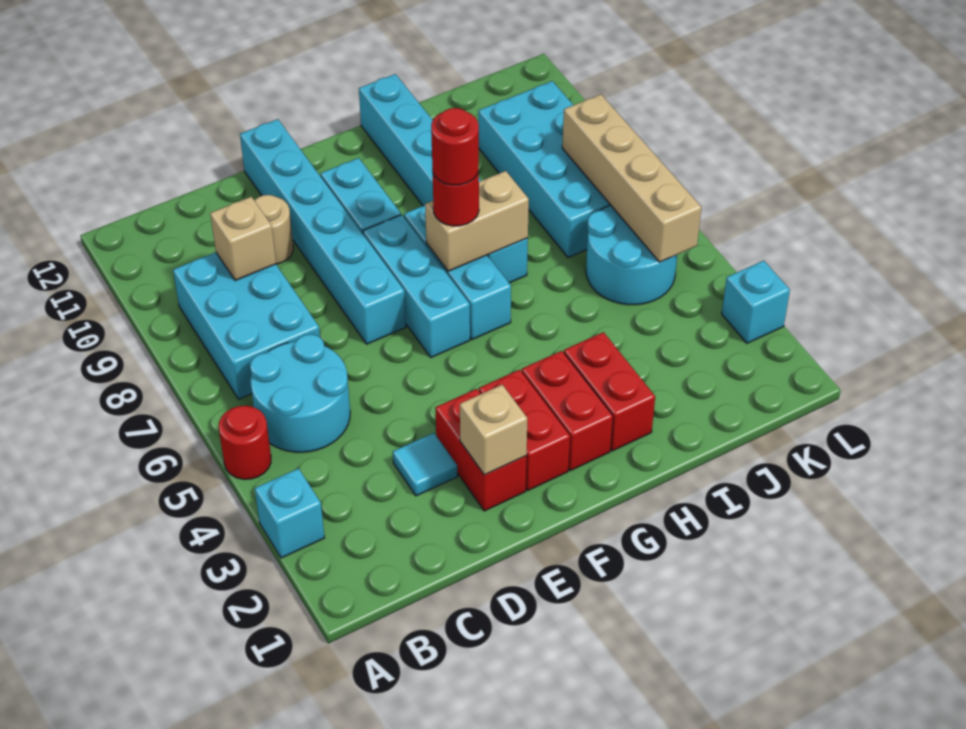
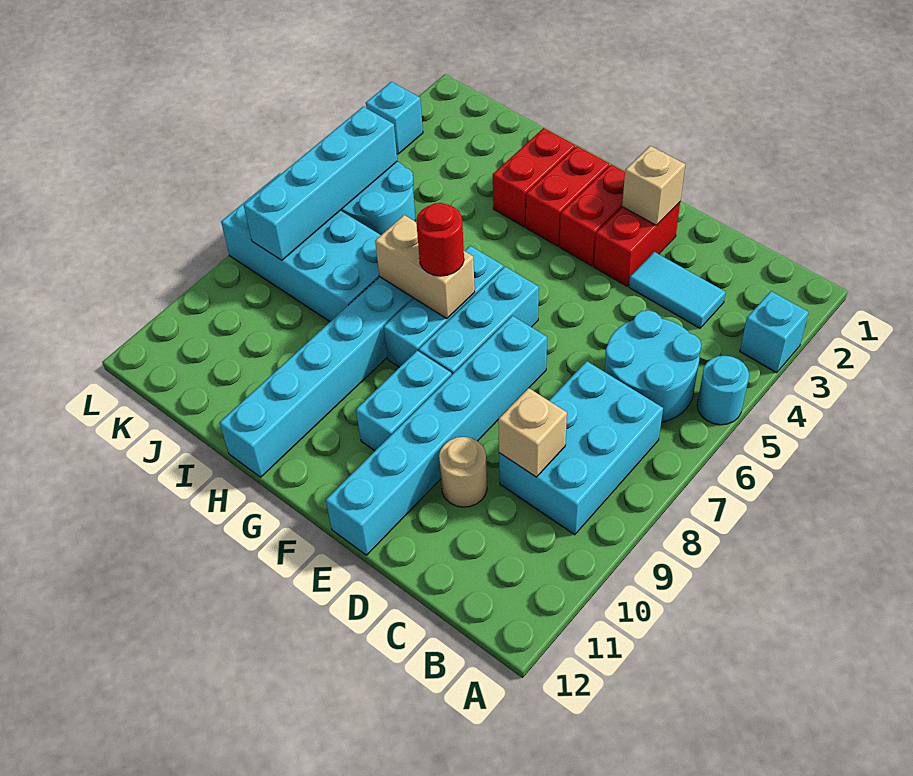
red 1x1 round brick [219,406,271,479] -> cyan 1x1 round brick [697,356,749,425]
cyan 1x1 tile [393,433,457,496] -> cyan 1x2 tile [629,252,726,328]
red 1x1 round brick [431,108,479,185] -> none
cyan 2x4 brick [478,81,610,258] -> cyan 2x4 brick turned to [221,173,381,321]
tan 1x4 brick [562,94,702,262] -> cyan 1x4 brick [244,107,397,260]

